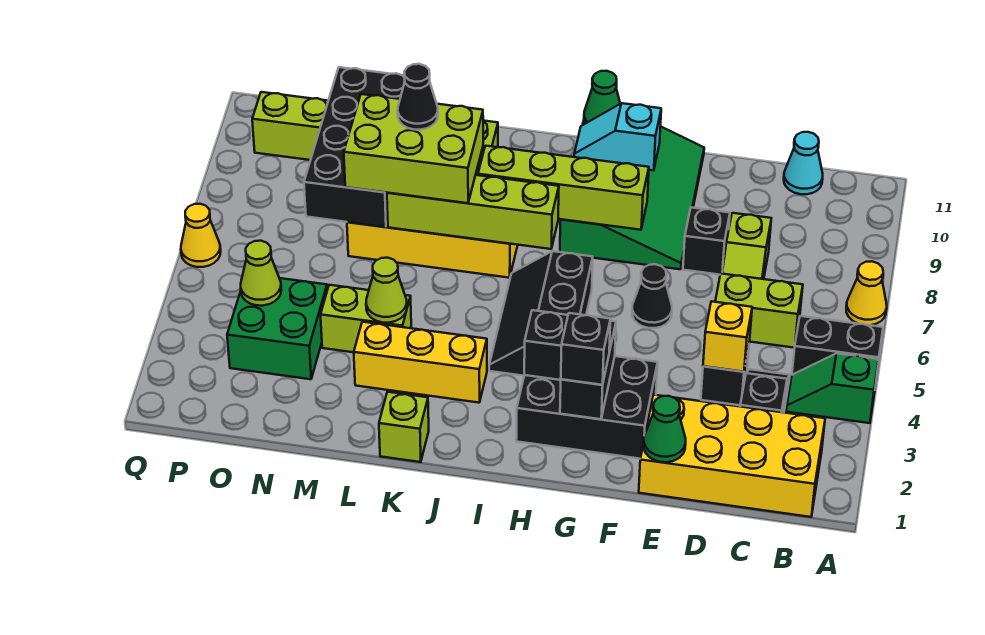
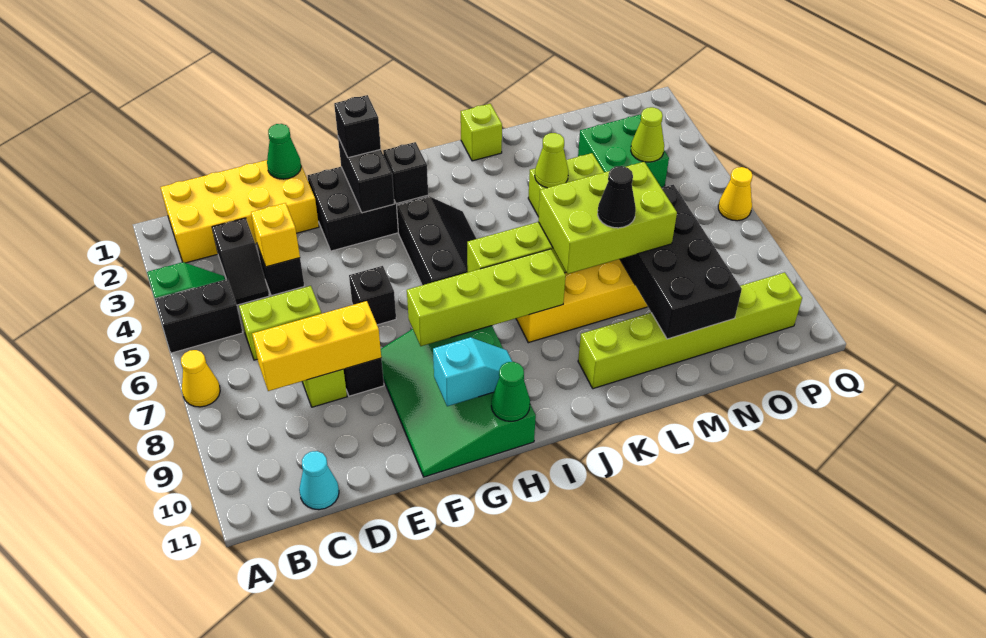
black 1x1 cone [632,264,672,328] -> black 1x1 brick [349,266,396,325]
yellow 1x3 brick [354,322,487,403] -> yellow 1x3 brick moved to [252,301,381,391]

